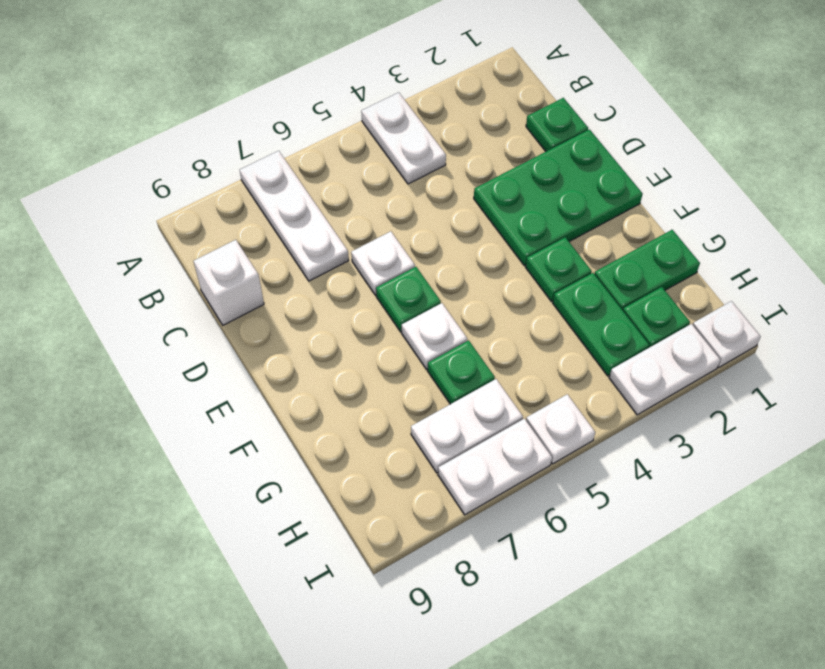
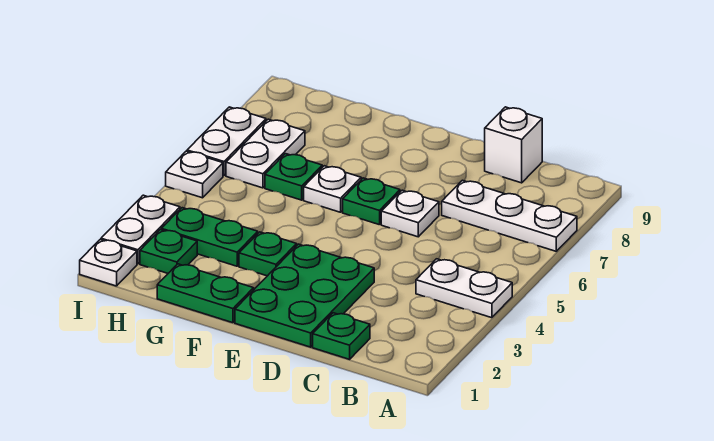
green 1x2 plate [594,230,700,310] -> green 1x2 plate turned to [157,264,254,323]

